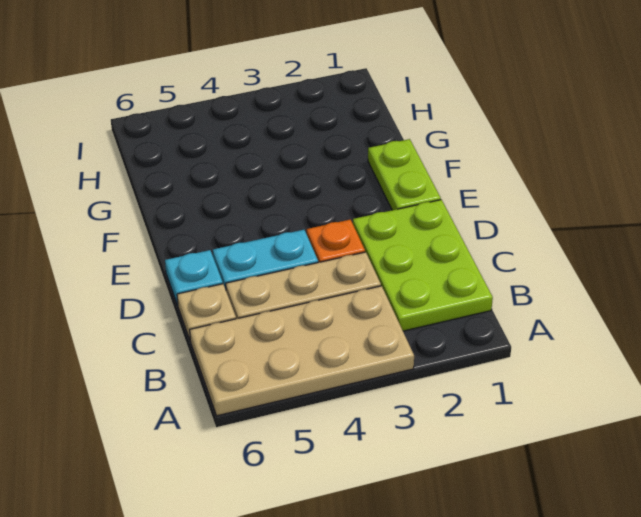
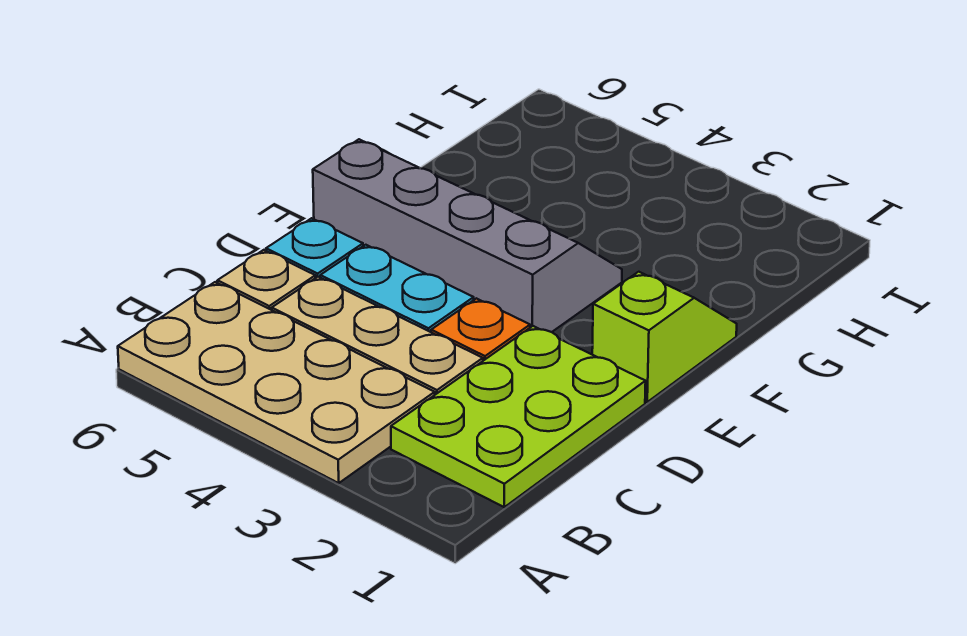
lime 1x2 plate [368,139,441,210] -> lime 1x2 slope [592,272,737,402]
none -> grey 2x4 slope [313,139,622,332]

